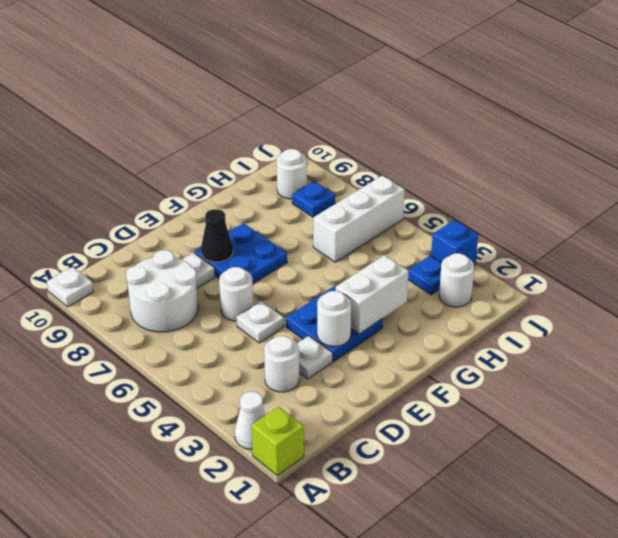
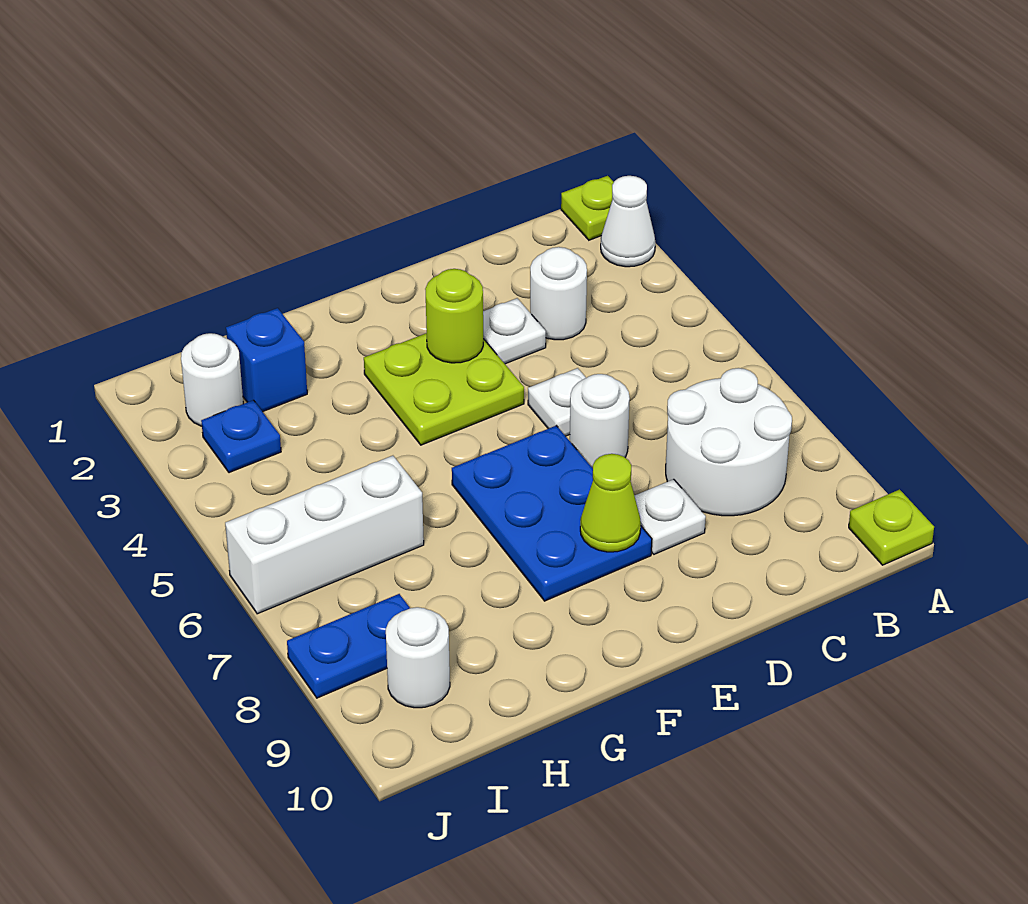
lime 1x1 brick [251,407,304,476] -> lime 1x1 plate [561,176,614,240]
white 1x1 plate [47,267,94,307] -> lime 1x1 plate [849,489,934,565]
blue 2x2 plate [286,286,383,361] -> lime 2x2 plate [364,333,524,445]
white 1x1 round brick [317,291,351,346] -> lime 1x1 round brick [425,269,483,363]
blue 2x2 plate [195,223,287,284] -> blue 2x3 plate [452,426,652,601]
black 1x1 cone [201,209,233,262] -> lime 1x1 cone [580,454,641,552]
white 1x2 brick [336,255,409,334] -> none
blue 1x1 plate [292,181,335,217] -> blue 1x2 plate [287,594,410,698]
blue 1x1 brick [431,220,478,266] -> blue 1x1 brick moved to [226,308,307,412]

